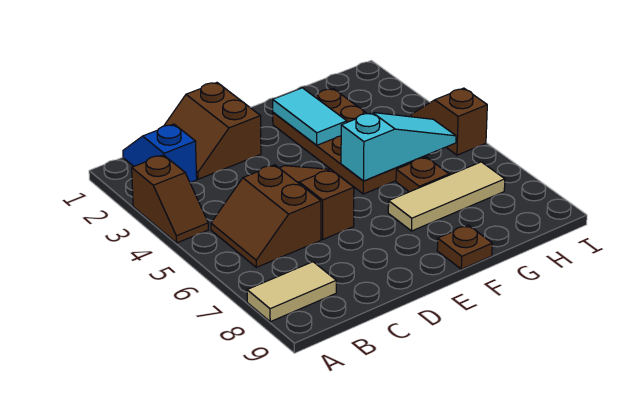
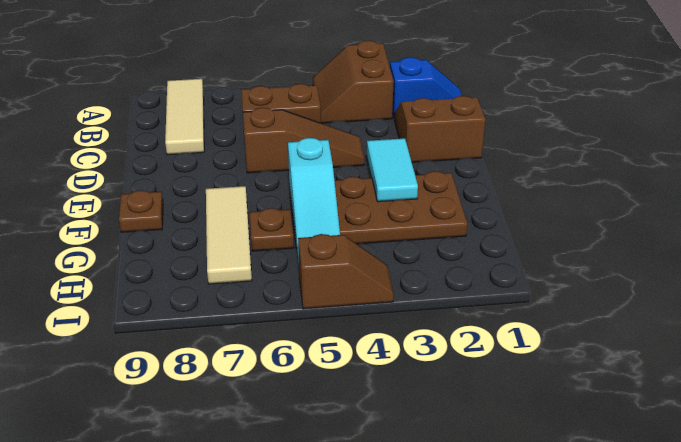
brown 1x2 slope [132,155,208,243] -> brown 2x2 slope [313,41,394,123]
tan 1x2 tile [247,262,336,322] -> tan 1x3 tile [165,79,204,155]
cyan 1x2 tile [273,88,347,145] -> cyan 1x2 tile turned to [367,138,418,202]

